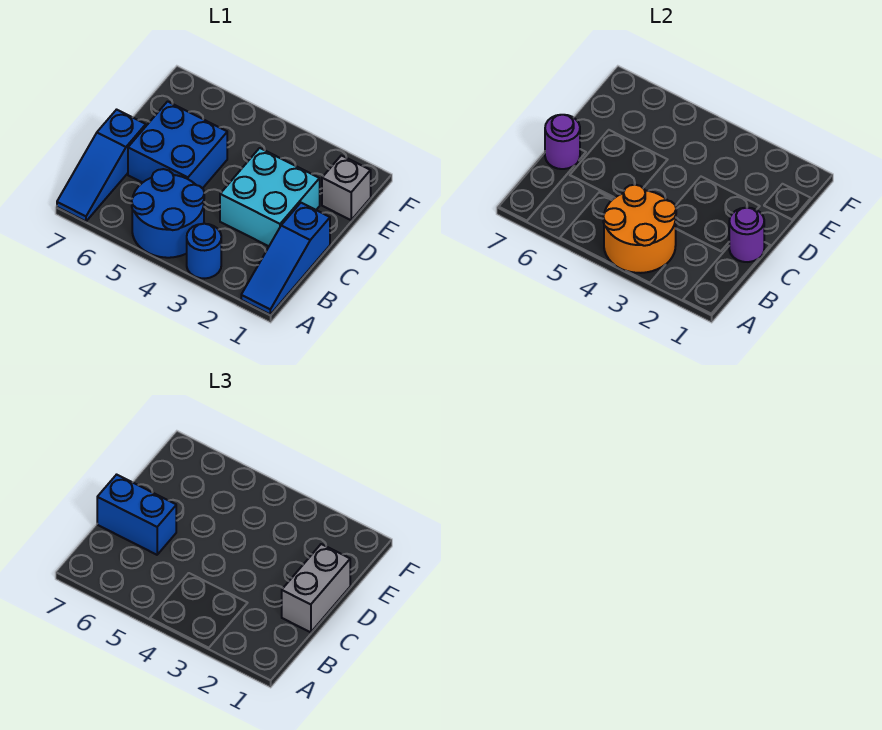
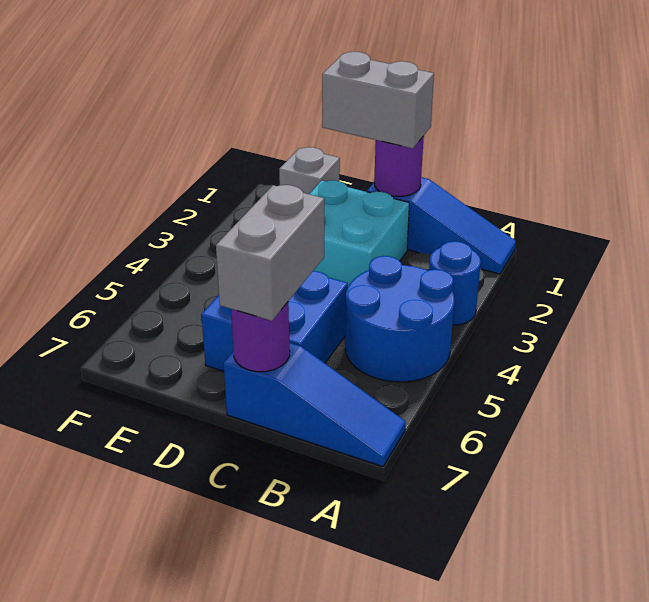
orange 2x2 round brick [603,185,676,273] -> none
blue 1x2 brick [97,475,176,555] -> grey 1x2 brick [216,185,324,321]

